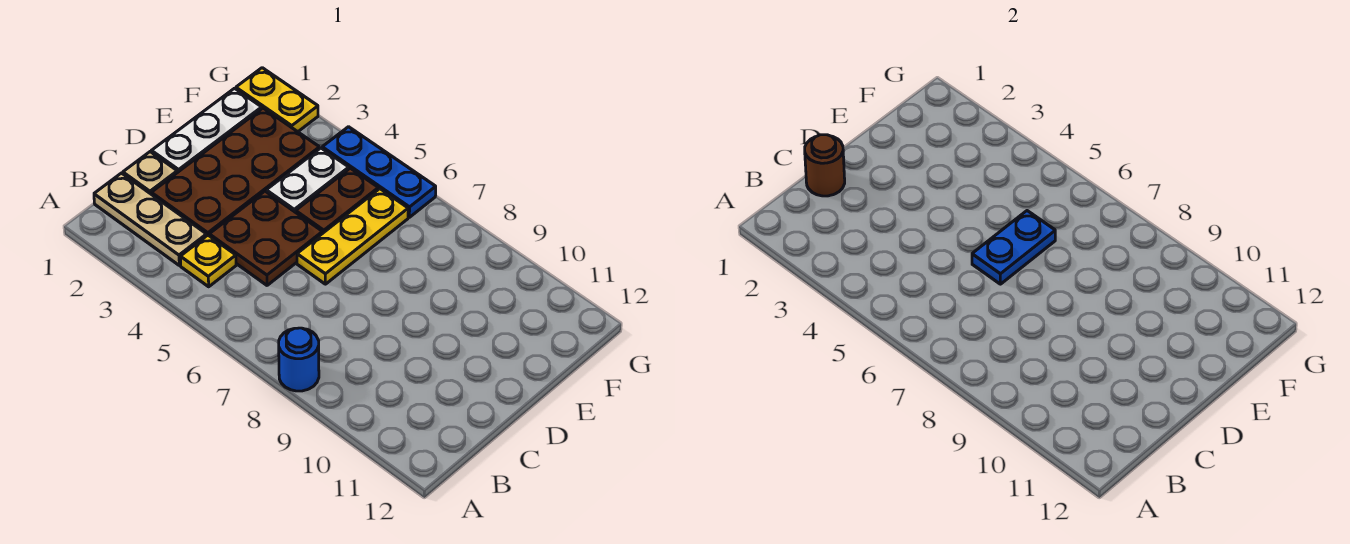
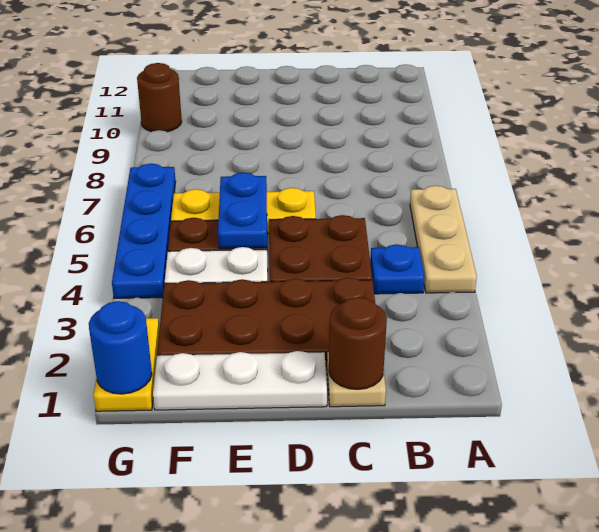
blue 1x1 round brick [279,328,319,391] -> blue 1x1 round brick moved to [89,301,152,394]
tan 1x3 plate [94,173,207,265] -> tan 1x3 plate moved to [410,186,477,293]
yellow 1x1 plate [180,235,236,287] -> blue 1x1 plate [370,244,425,294]
blue 1x2 plate [972,211,1055,284] -> blue 1x2 plate turned to [218,173,267,248]
blue 1x3 plate [322,127,436,217] -> blue 1x4 plate [112,164,176,298]
none -> brown 1x1 round brick [137,63,182,132]

